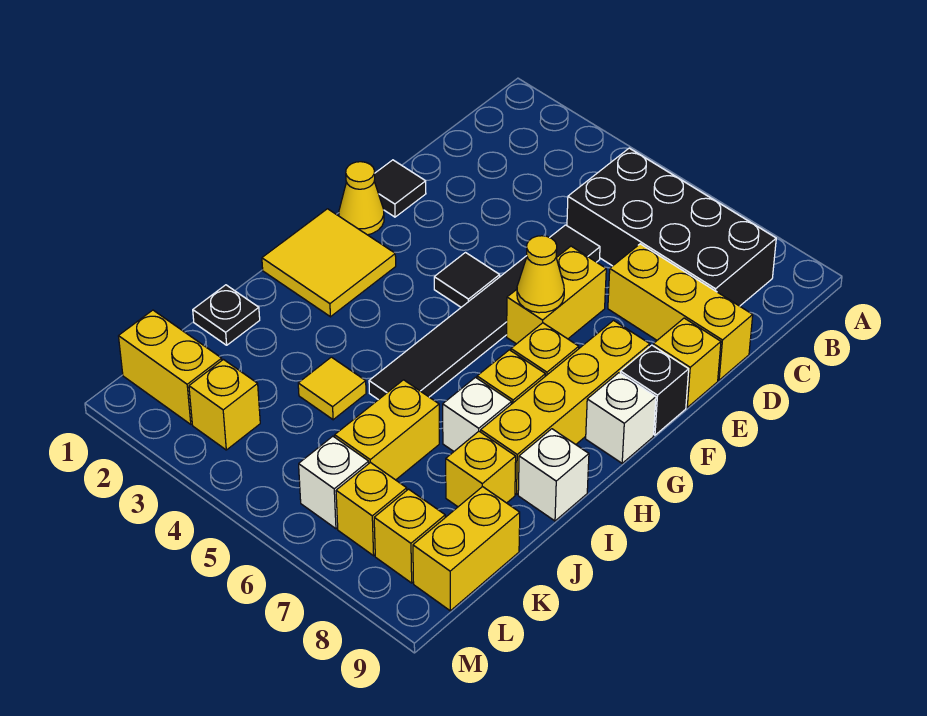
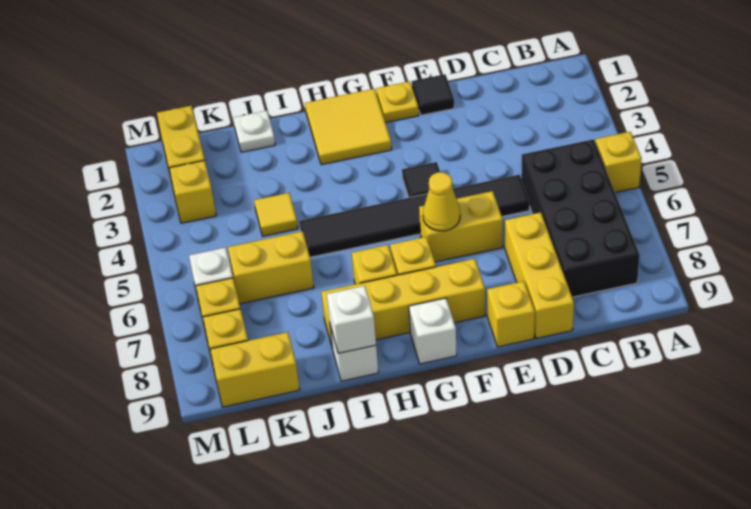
yellow 1x1 cone [339,162,384,235] -> yellow 1x1 plate [376,81,419,123]
black 1x1 brick [620,345,689,435] -> none
white 1x1 brick [443,377,512,451] -> white 1x1 brick moved to [327,286,376,353]
black 1x1 plate [193,285,260,345] -> white 1x1 plate [233,111,275,152]
yellow 1x1 brick [446,431,516,507] -> yellow 1x1 brick moved to [595,132,642,193]

